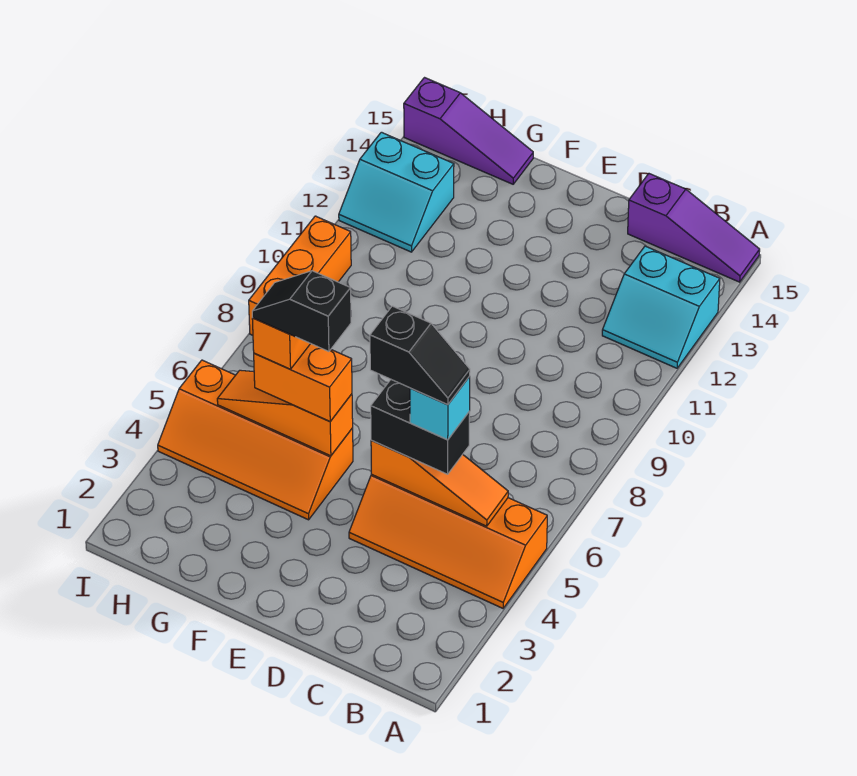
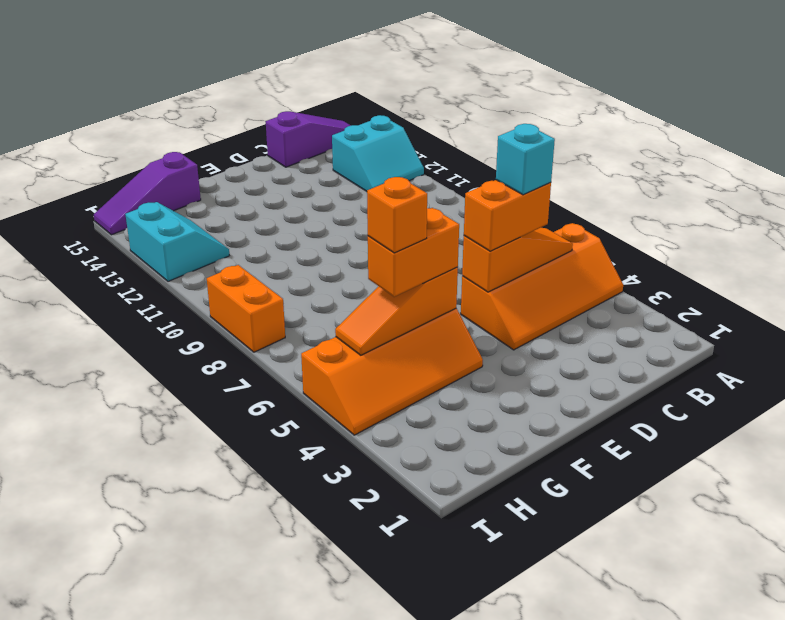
black 1x2 brick [371,380,470,474] -> orange 1x2 brick [464,180,551,251]
black 1x2 slope [370,306,470,405] -> none
black 1x2 slope [252,271,351,352] -> none
purple 1x3 slope [404,78,533,184] -> purple 1x3 slope turned to [94,152,201,235]
cyan 2x2 slope [339,132,454,252] -> cyan 2x2 slope turned to [125,202,229,281]
orange 1x3 brick [249,216,351,335] -> orange 1x2 brick [207,265,285,352]

